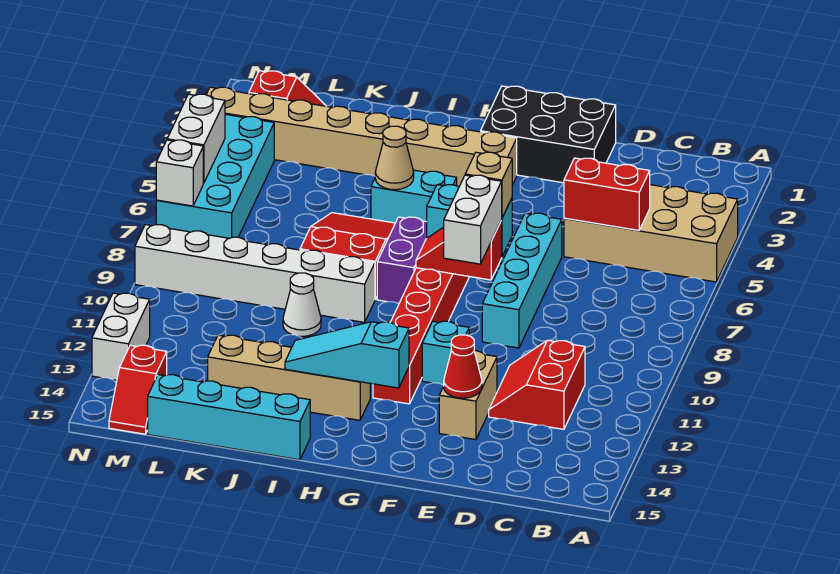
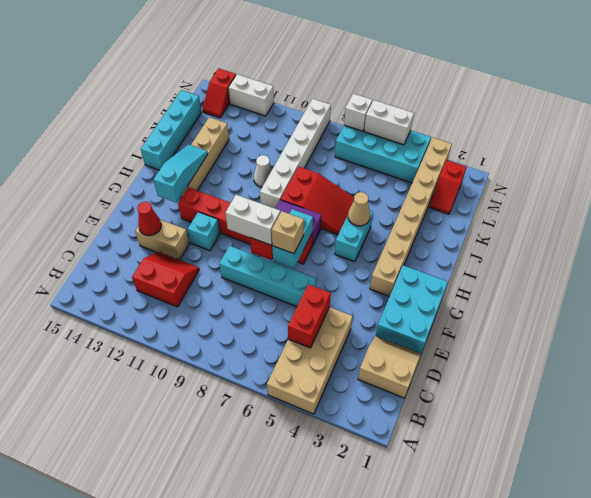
none -> tan 2x2 slope [358,336,421,398]
black 2x3 brick [481,86,616,183] -> cyan 2x3 brick [376,265,448,353]
red 1x2 slope [109,345,167,434] -> red 1x2 slope turned to [203,68,236,118]

